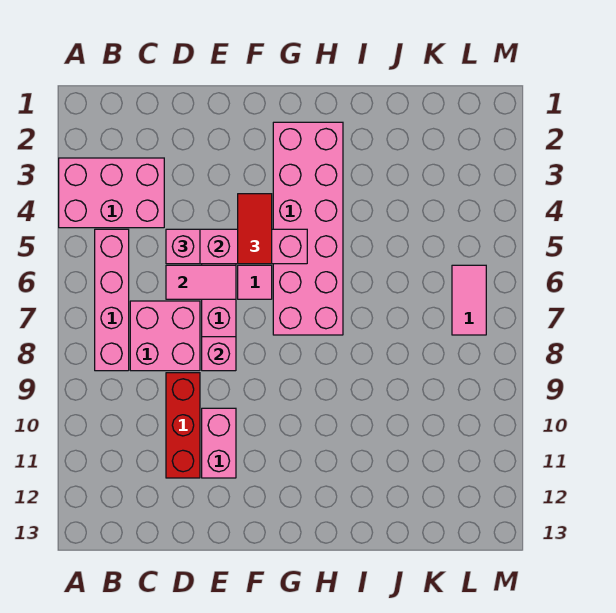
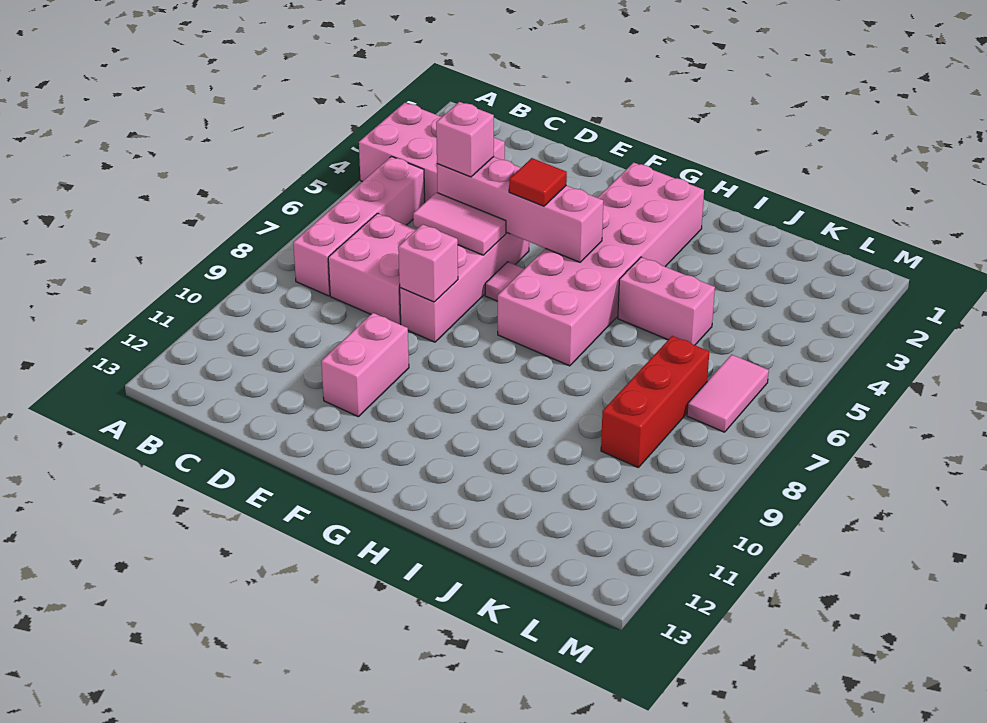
red 1x3 brick [166,373,200,478] -> red 1x3 brick moved to [601,336,709,468]
red 1x2 tile [238,194,272,264] -> red 1x1 tile [509,158,567,206]
none -> pink 1x2 brick [618,257,715,345]

